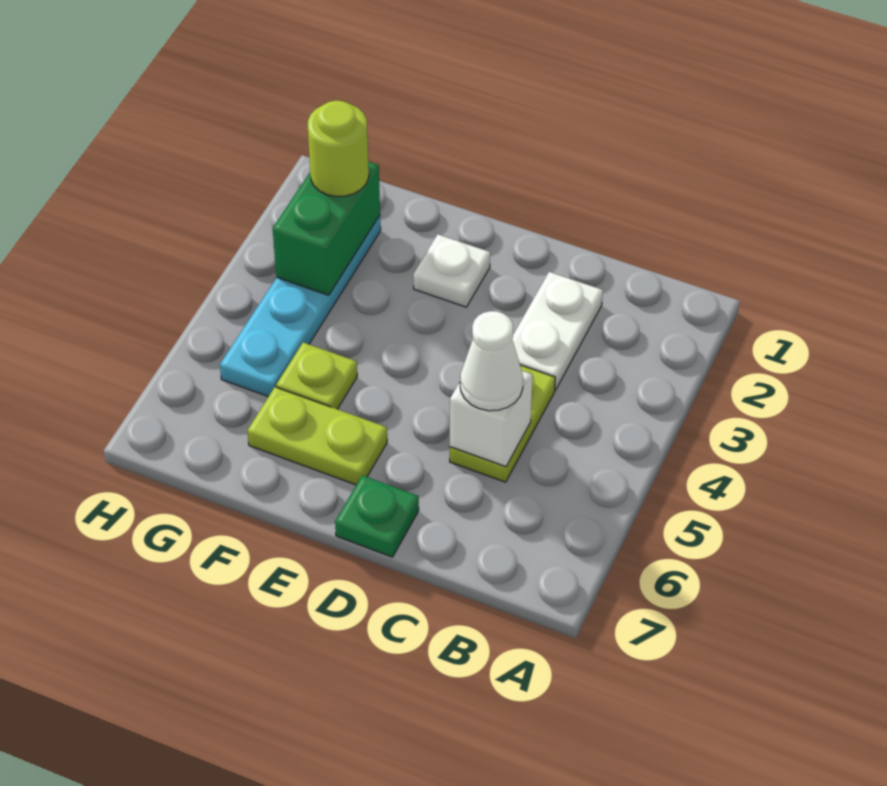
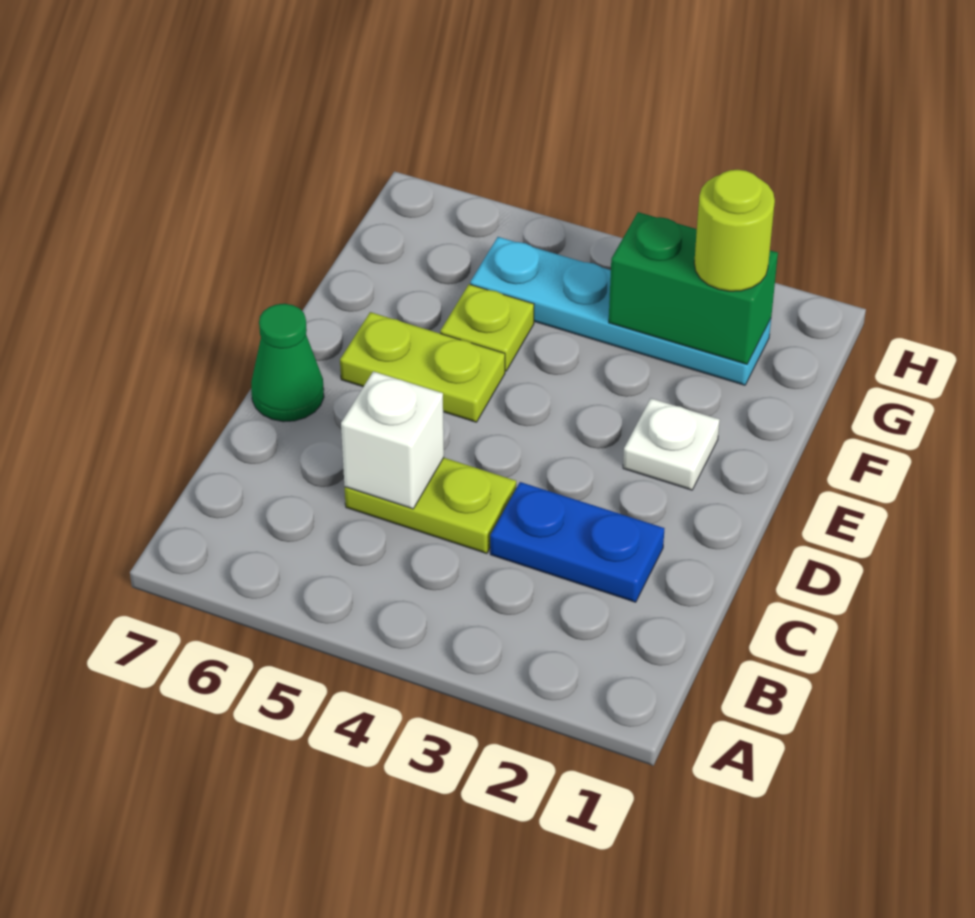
white 1x2 plate [512,272,603,390] -> blue 1x2 plate [490,482,664,602]
white 1x1 cone [460,311,523,411] -> none
green 1x1 plate [335,475,419,557] -> green 1x1 cone [251,304,324,422]
lime 1x2 plate [247,387,387,485] -> lime 1x2 plate turned to [340,312,505,422]

